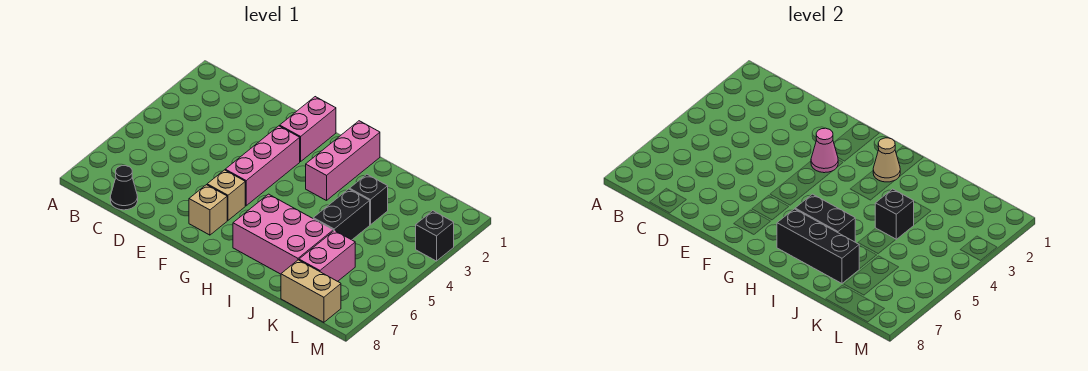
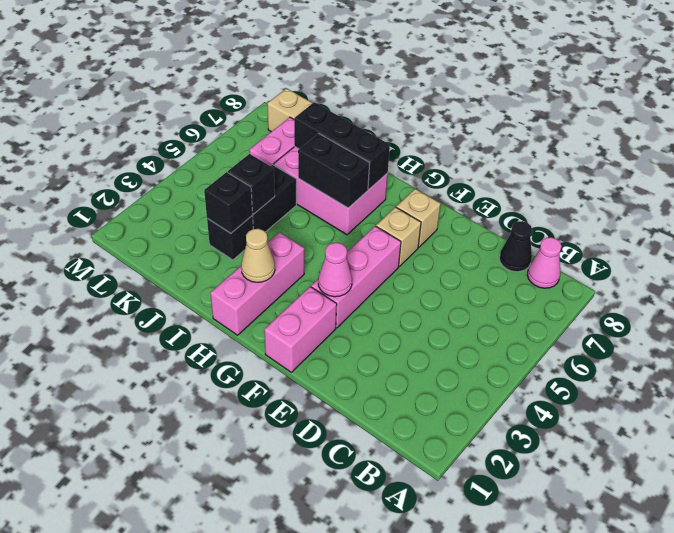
none -> pink 1x1 cone [527,237,562,288]
black 1x1 brick [416,211,454,261] -> black 1x1 brick moved to [204,172,253,233]

